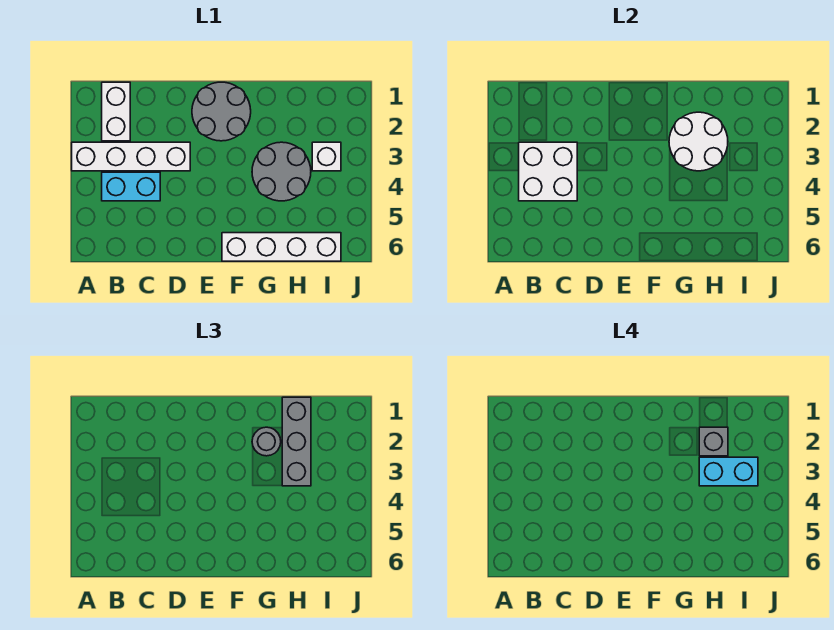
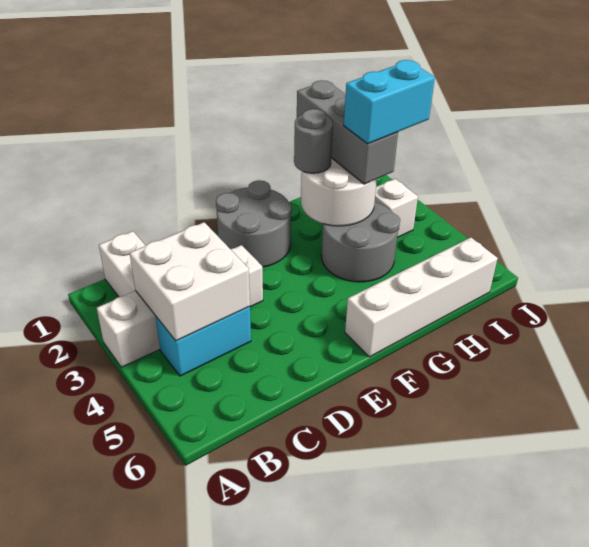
grey 1x1 brick [699,427,728,456] -> none

